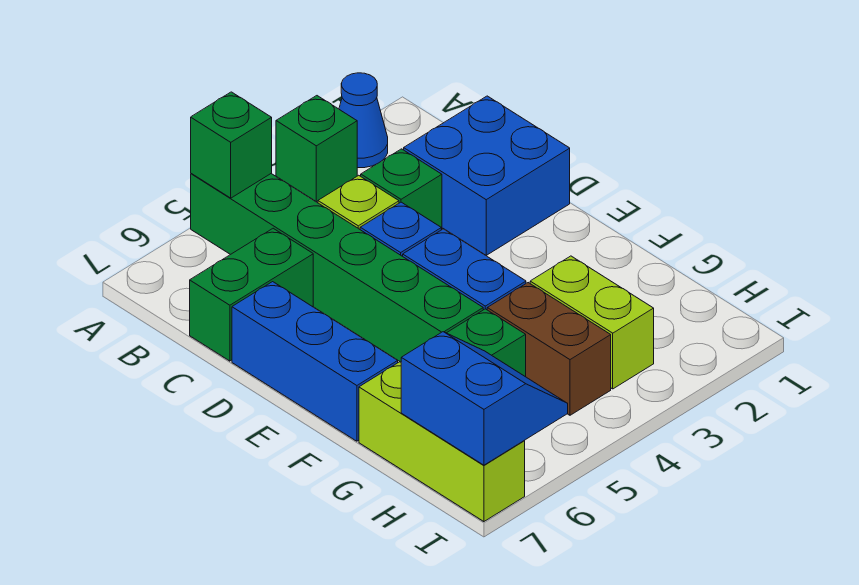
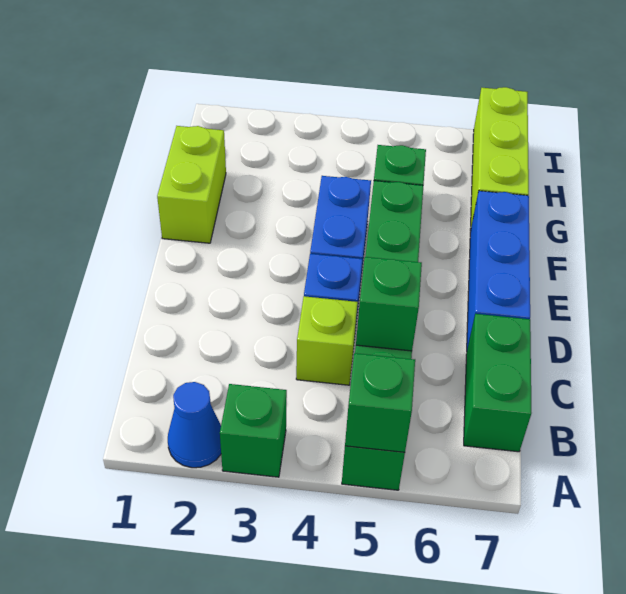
blue 2x2 brick [404,96,570,255] -> none
green 1x1 brick [361,149,442,230] -> green 1x1 brick moved to [356,257,422,351]
green 1x2 brick [190,228,313,361] -> green 1x2 brick turned to [464,314,531,452]
lime 1x2 brick [530,256,654,389] -> lime 1x2 brick moved to [157,126,226,243]
brown 1x2 brick [487,283,611,415] -> none
blue 2x2 slope [401,332,568,465] -> none

